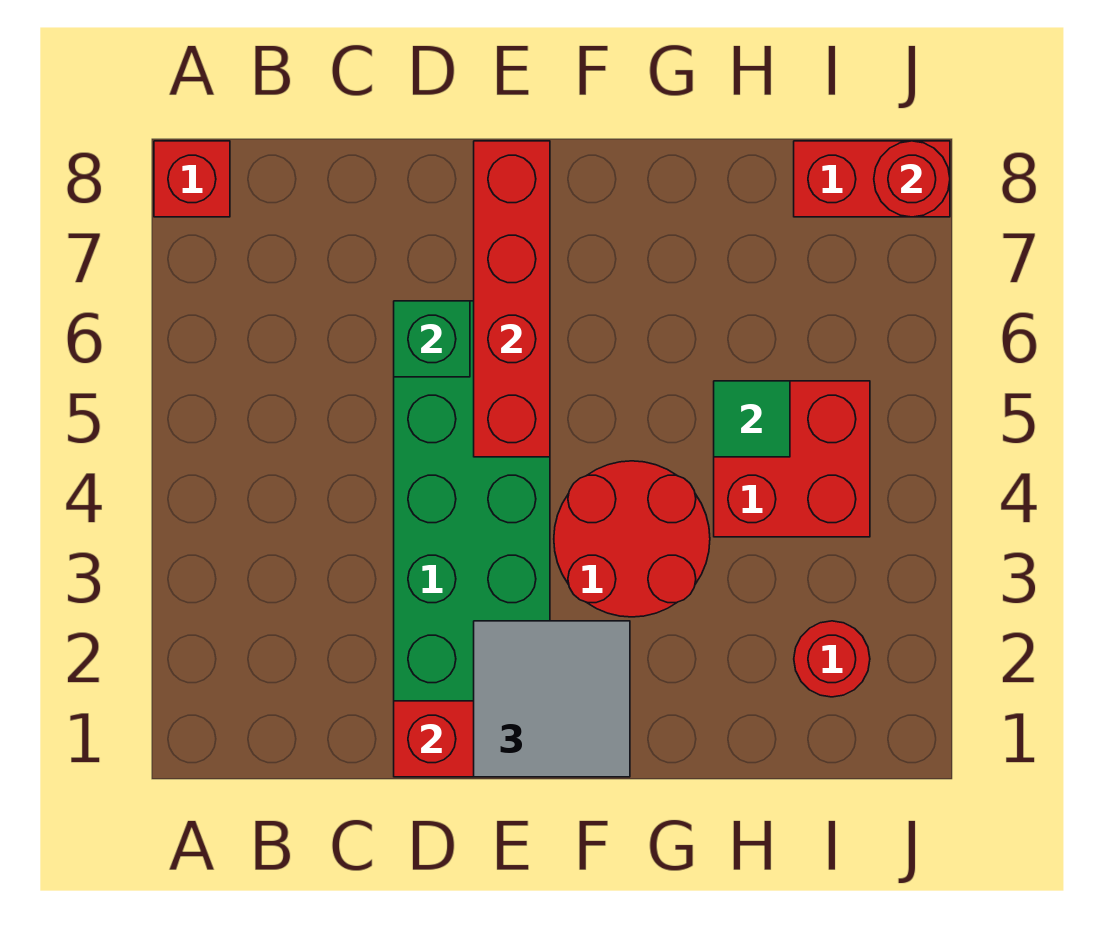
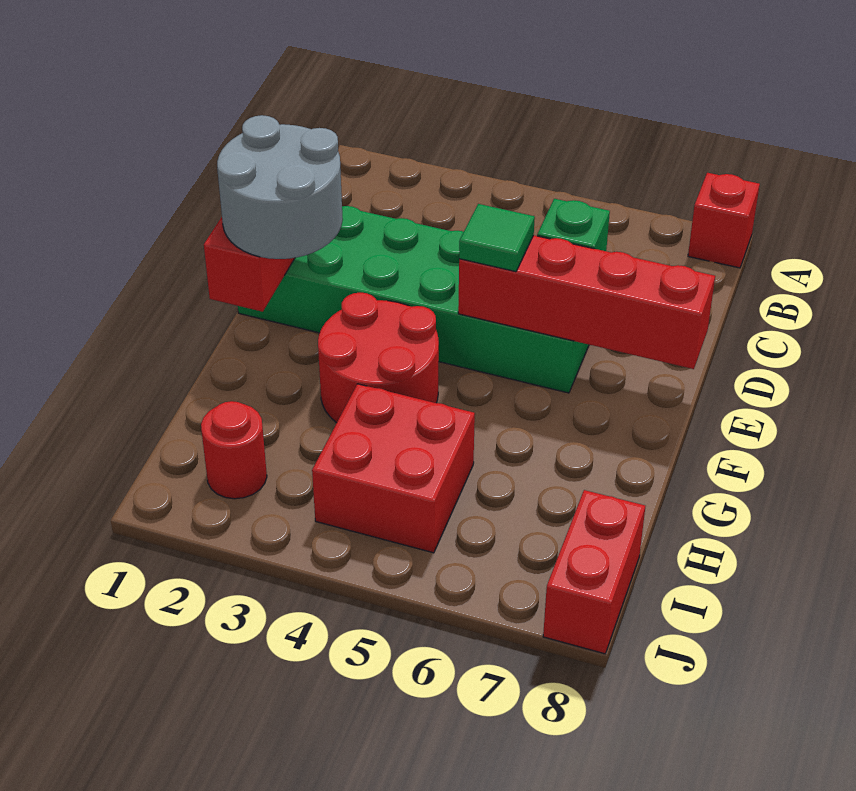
grey 2x2 tile [474,621,630,777] -> grey 2x2 round brick [217,115,343,259]
green 1x1 tile [714,381,790,457] -> green 1x1 tile moved to [459,204,535,272]
red 1x1 round brick [874,141,950,217] -> none

